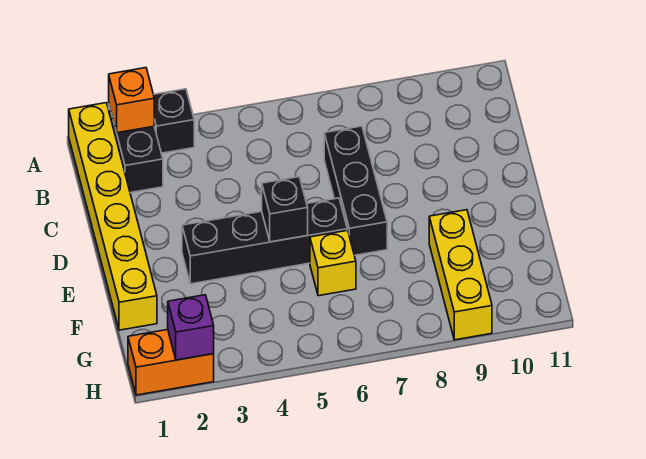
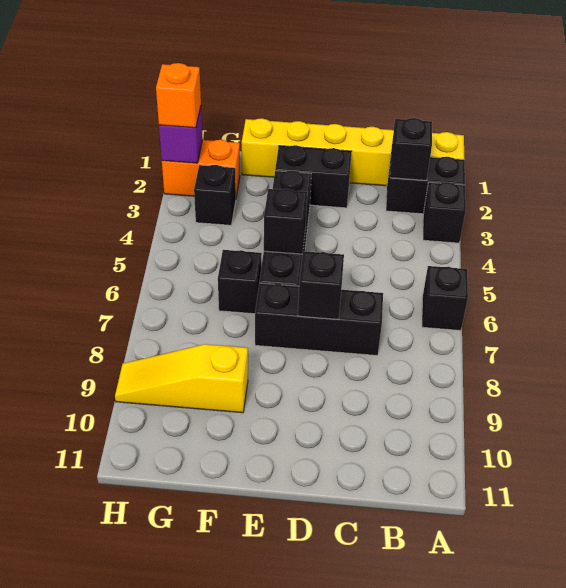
orange 1x1 brick [109,68,154,133] -> orange 1x1 brick moved to [156,63,201,128]
none -> black 1x1 brick [422,266,468,331]
none -> black 1x1 brick [390,118,432,180]
none -> black 1x2 brick [275,145,352,208]
none -> black 1x1 brick [298,251,344,319]
yellow 1x1 brick [310,230,356,296] -> black 1x1 brick [218,250,262,314]
yellow 1x3 brick [429,210,492,340] -> yellow 1x3 slope [115,344,248,413]
none -> black 1x1 brick [194,165,236,225]
orange 1x2 brick [128,330,214,395] -> orange 1x2 brick turned to [162,140,240,197]

